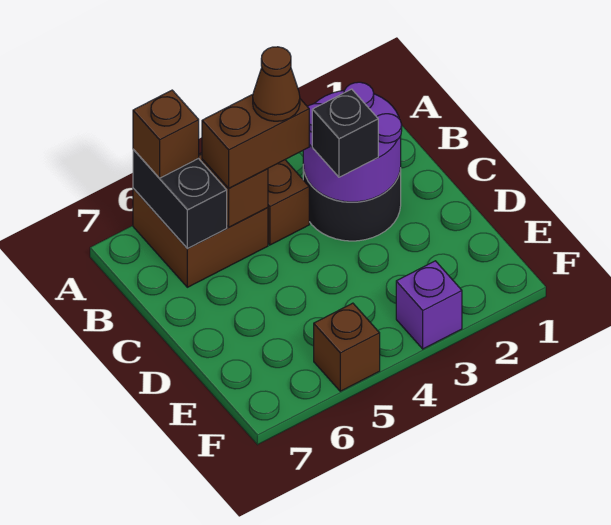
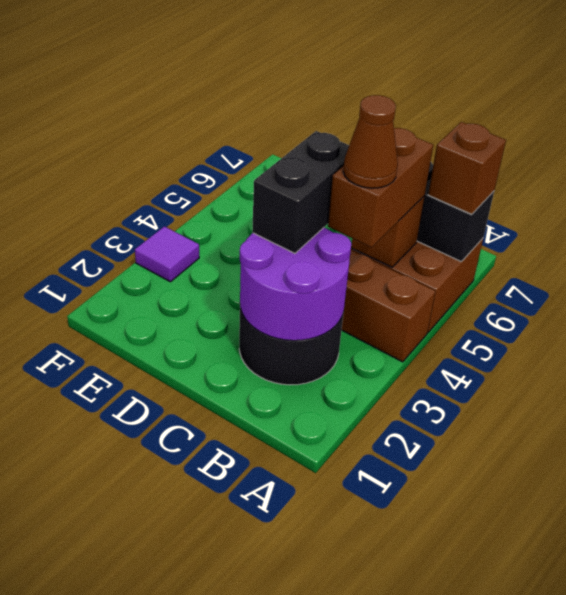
black 1x1 brick [312,89,378,177] -> black 1x2 brick [252,131,349,253]
purple 1x1 brick [396,261,462,349] -> purple 1x1 tile [135,226,199,282]
brown 1x1 brick [314,303,380,391] -> none

